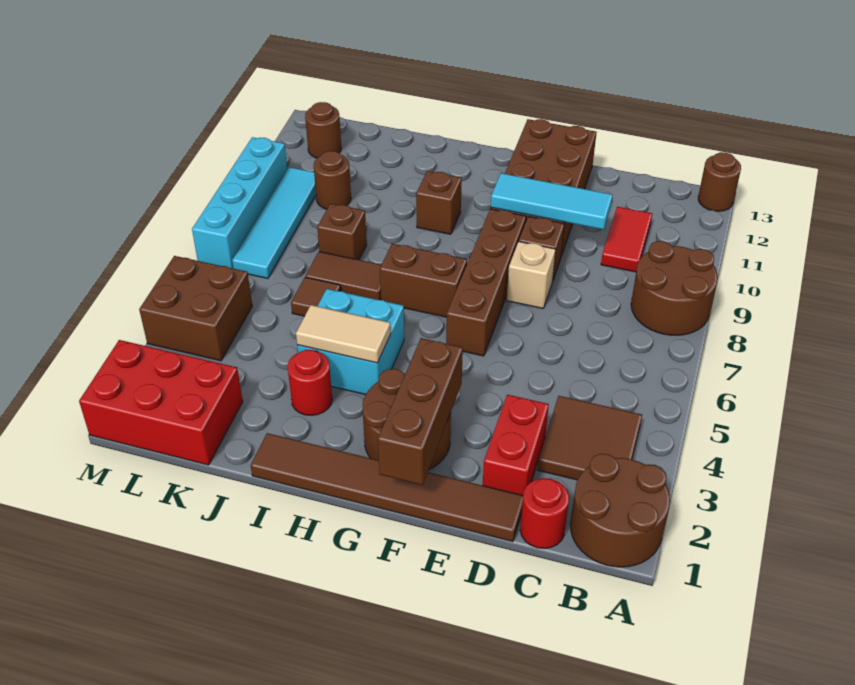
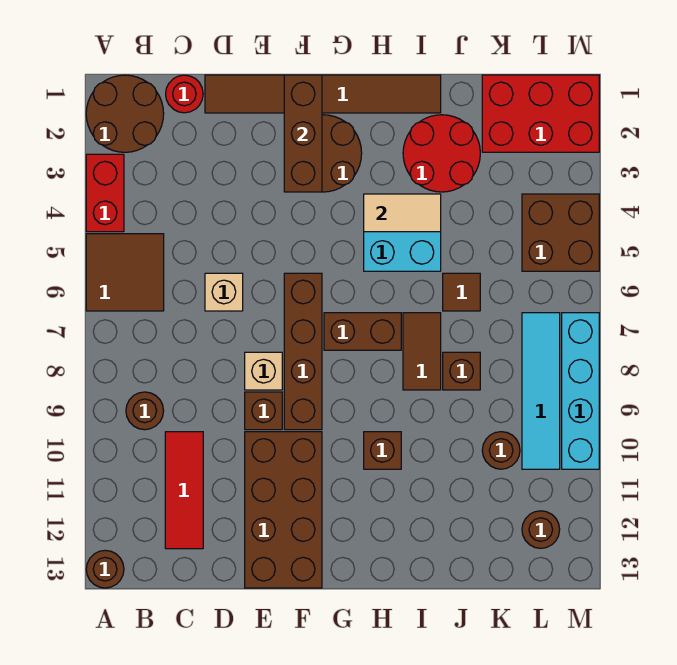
brown 2x2 round brick [631,241,718,335] -> brown 1x1 round brick [126,392,164,430]
brown 2x2 tile [537,396,642,480] -> brown 2x2 tile moved to [86,234,164,311]
red 1x2 tile [601,207,652,272] -> red 1x3 tile [165,432,203,549]
red 1x2 brick [483,395,549,495] -> red 1x2 brick moved to [86,154,124,232]
none -> tan 1x1 brick [205,273,243,311]
cyan 1x3 tile [491,173,613,230] -> none
red 1x1 round brick [288,350,332,415] -> red 2x2 round brick [403,115,480,192]
brown 1x2 tile [305,252,381,300] -> brown 1x2 tile turned to [403,313,441,390]

